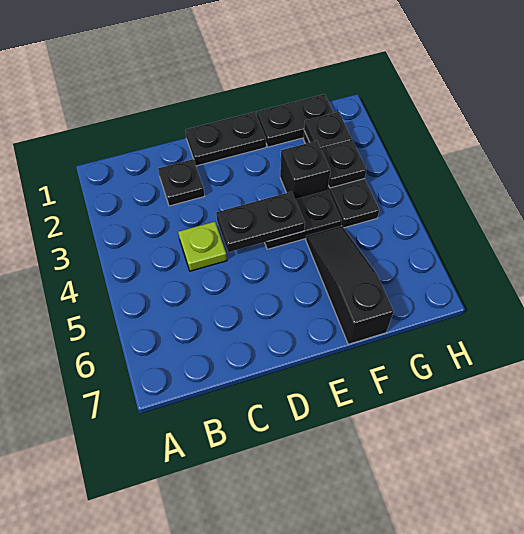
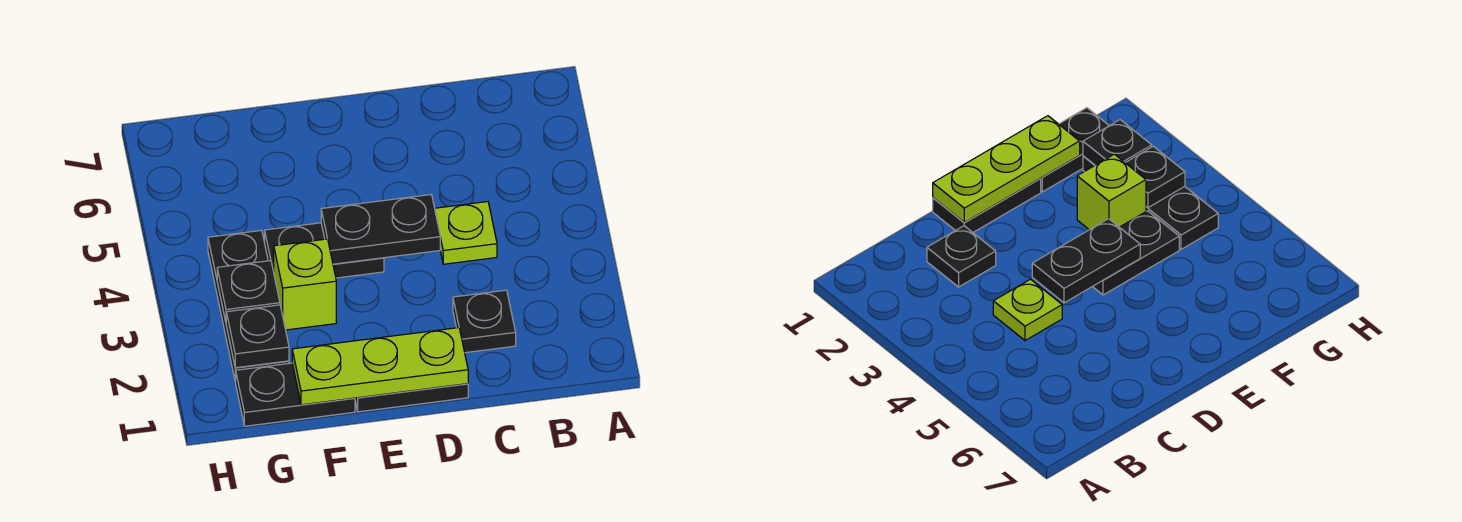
none -> lime 1x3 plate [292,328,468,405]
black 1x1 brick [280,141,330,199] -> lime 1x1 brick [274,239,336,330]
black 1x3 slope [306,226,394,344] -> none

